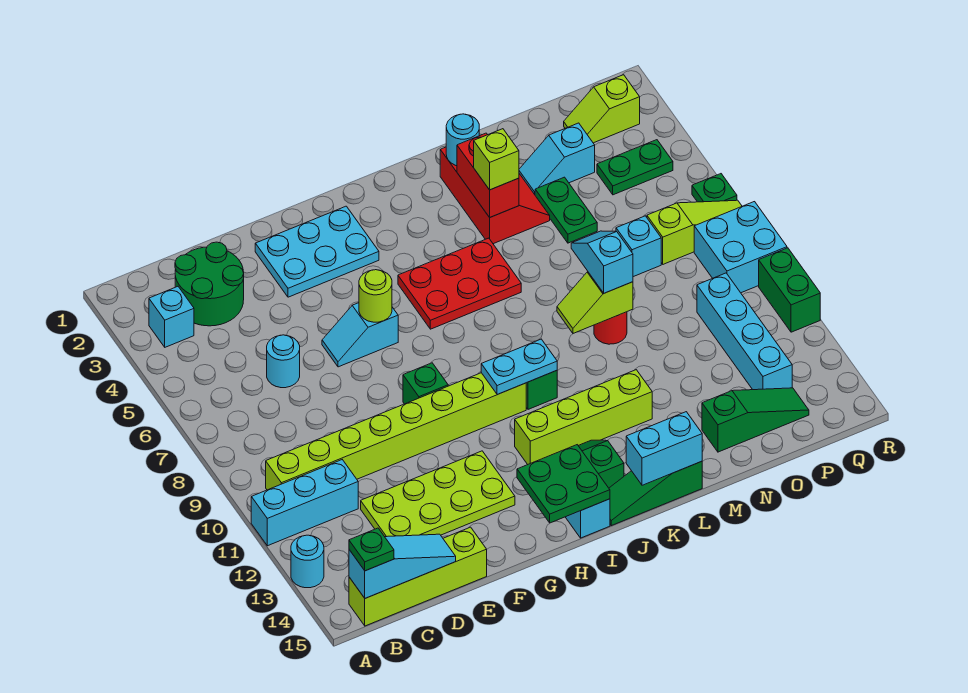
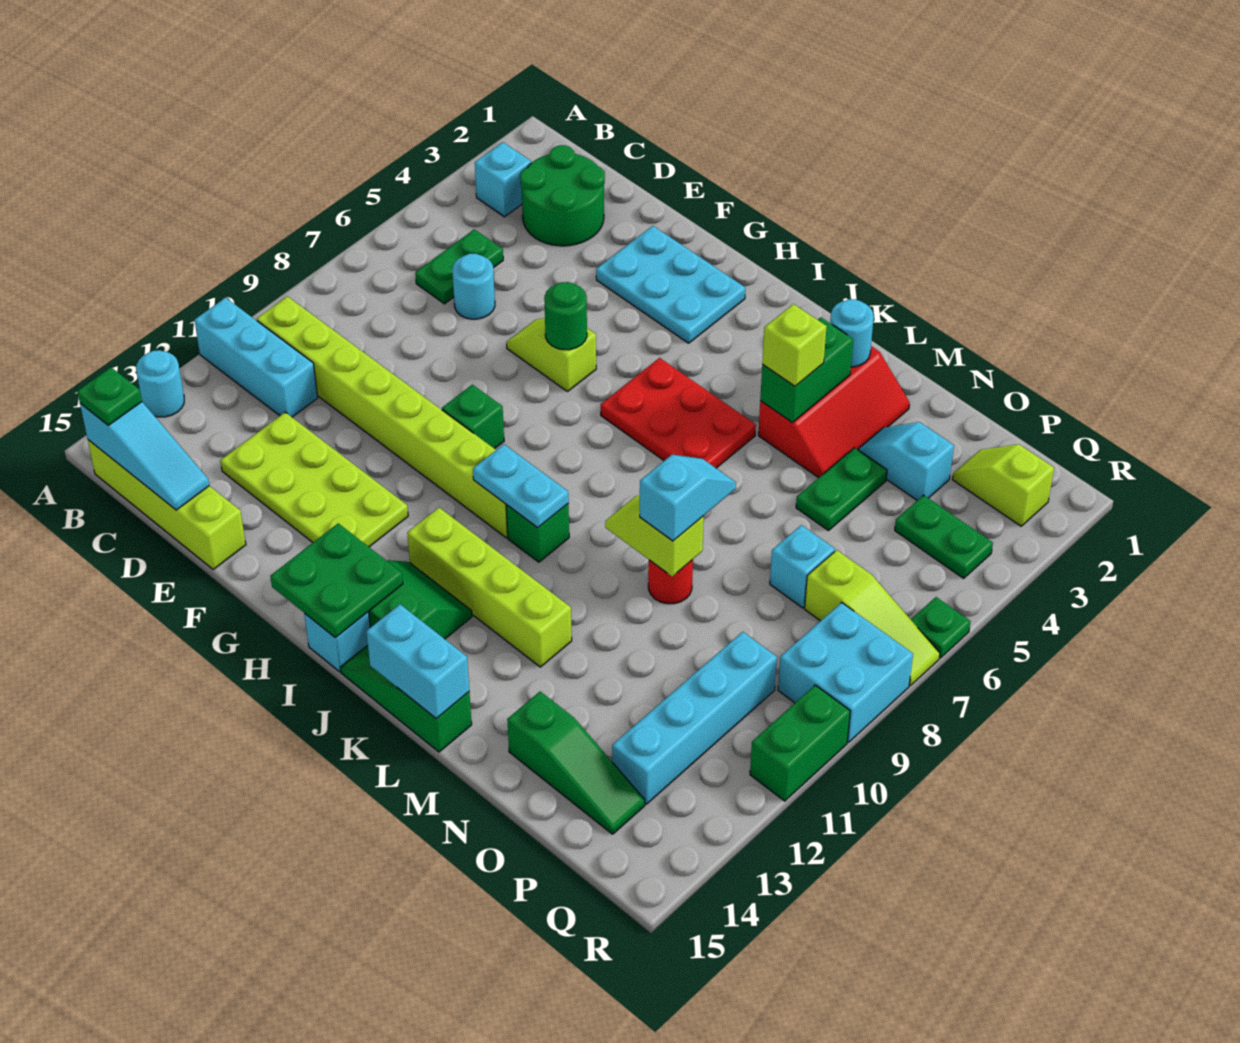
none -> green 1x2 plate [415,229,503,304]
cyan 1x2 slope [322,303,398,367] -> lime 1x2 slope [506,318,596,392]
lime 1x1 round brick [359,270,392,322] -> green 1x1 round brick [544,282,587,350]
red 1x2 brick [457,133,519,217] -> green 1x2 brick [760,317,853,422]

